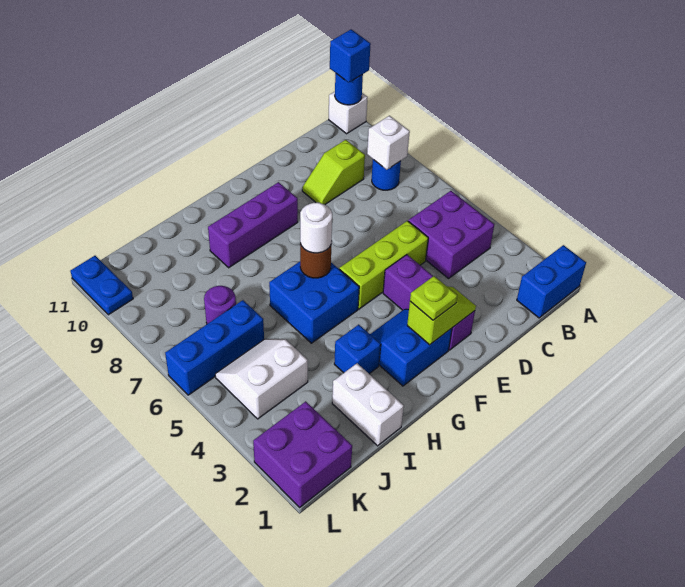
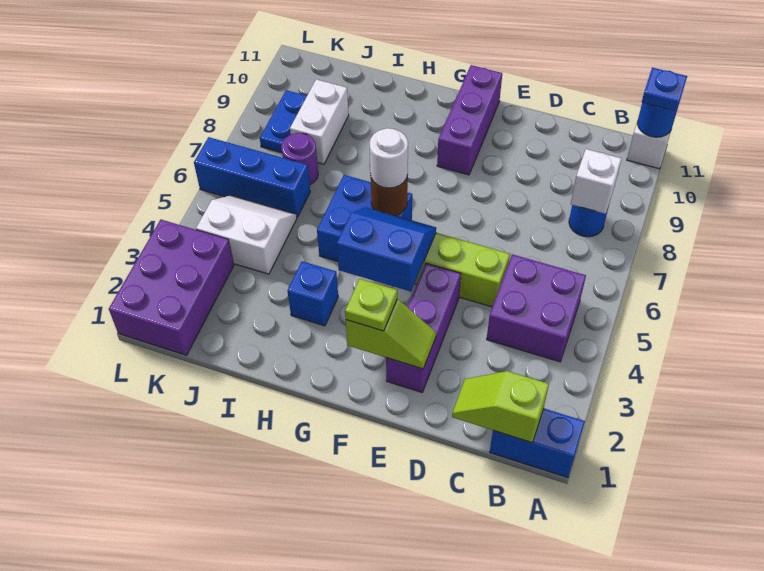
blue 1x1 brick [330,29,371,82] -> blue 1x1 plate [642,68,687,111]
lime 1x2 slope [302,140,365,205] -> lime 1x2 slope moved to [452,371,549,443]
blue 2x2 slope [370,309,452,386] -> blue 2x2 slope moved to [337,207,436,291]
purple 1x3 brick [208,182,298,268] -> purple 1x3 brick turned to [437,65,502,175]
white 1x2 brick [332,363,404,446] -> white 1x2 brick moved to [290,79,349,164]
purple 2x2 brick [253,401,352,507] -> purple 2x3 brick [109,220,234,355]
blue 1x2 plate [70,256,133,315] -> blue 1x2 plate moved to [260,90,307,153]

